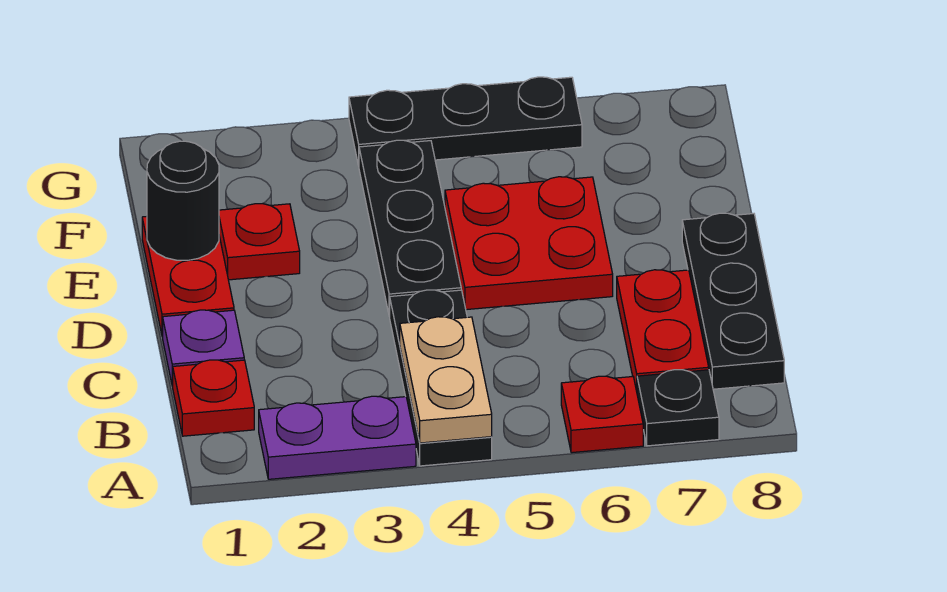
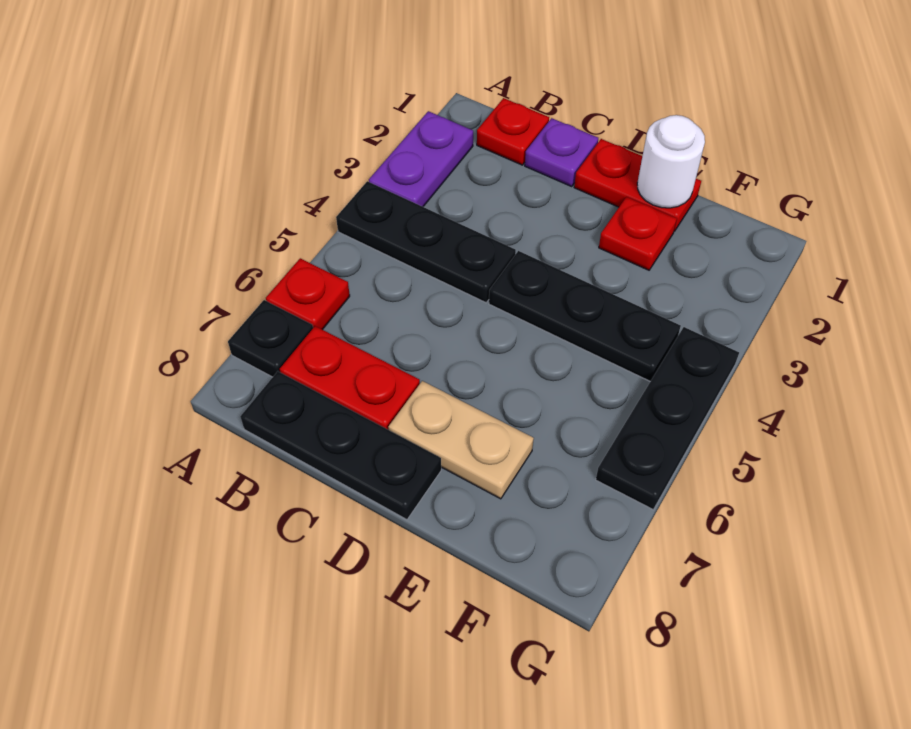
tan 1x2 plate [400,317,492,443] -> tan 1x2 plate moved to [388,381,534,499]
red 2x2 plate [445,177,613,310] -> none
black 1x1 round brick [147,141,219,260] -> white 1x1 round brick [637,115,705,208]

